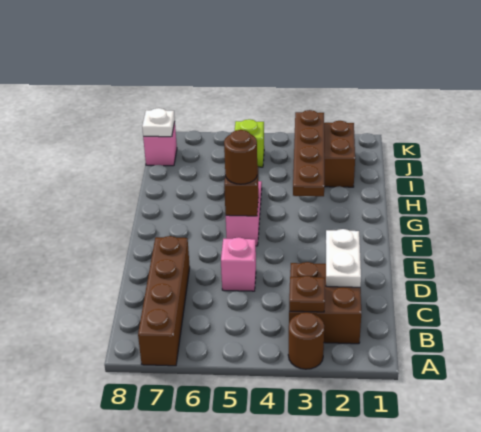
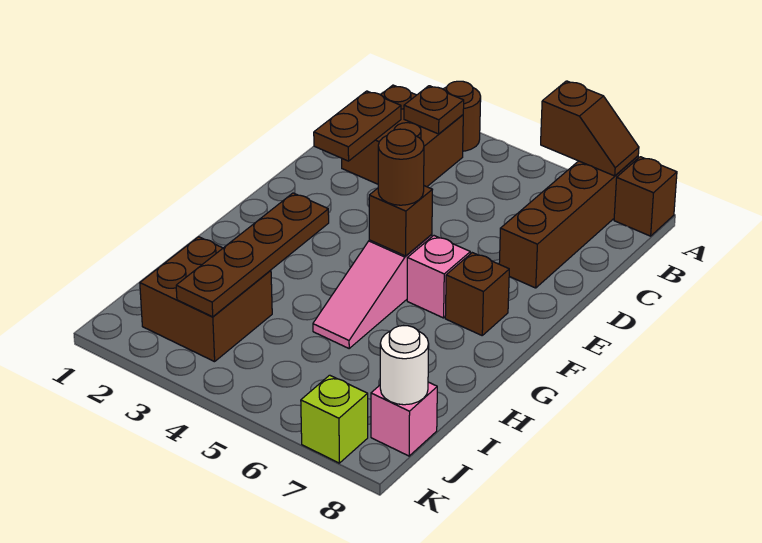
none -> brown 1x2 slope [541,81,639,176]
none -> brown 1x1 brick [614,157,677,236]
white 1x2 plate [326,229,361,287] -> brown 1x2 plate [314,91,401,161]
pink 1x1 brick [221,237,256,291] -> pink 1x1 brick moved to [407,236,470,318]
none -> brown 1x1 brick [445,253,509,335]
lime 1x1 brick [235,119,264,167] -> lime 1x1 brick moved to [301,375,368,463]
white 1x1 plate [142,108,175,137] -> white 1x1 round brick [380,326,429,405]

